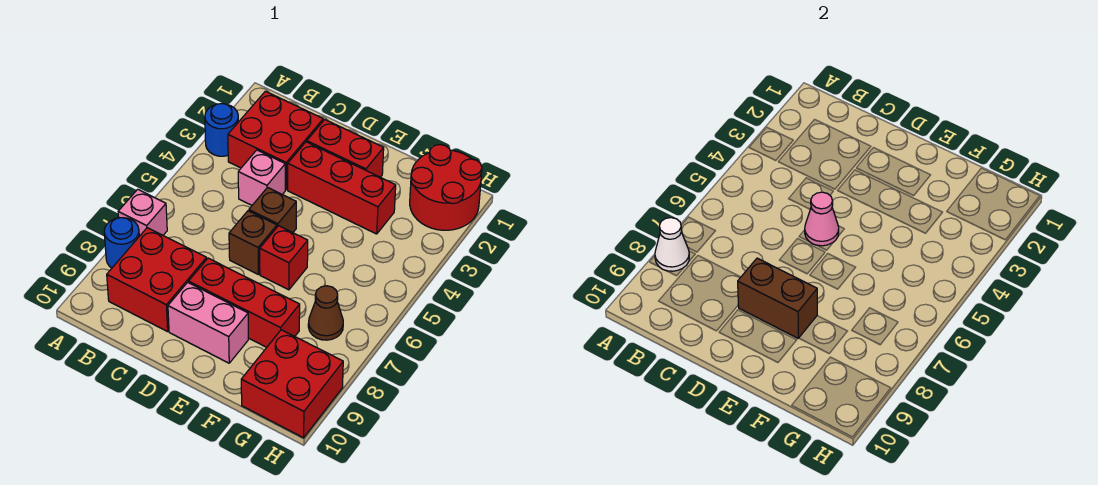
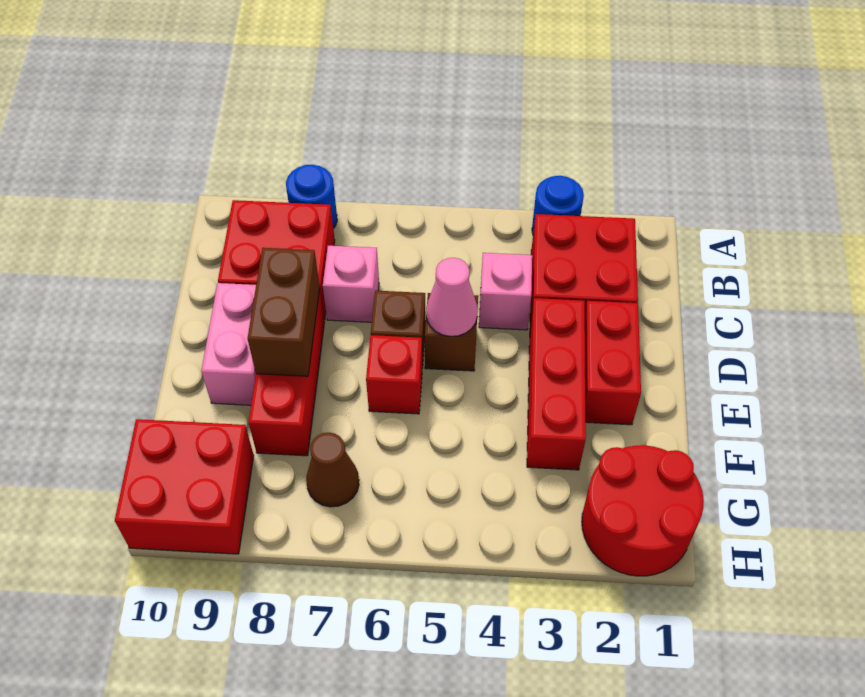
pink 1x1 brick [118,189,167,236] -> pink 1x1 brick moved to [323,246,379,322]
white 1x1 cone [655,218,689,271] -> none

